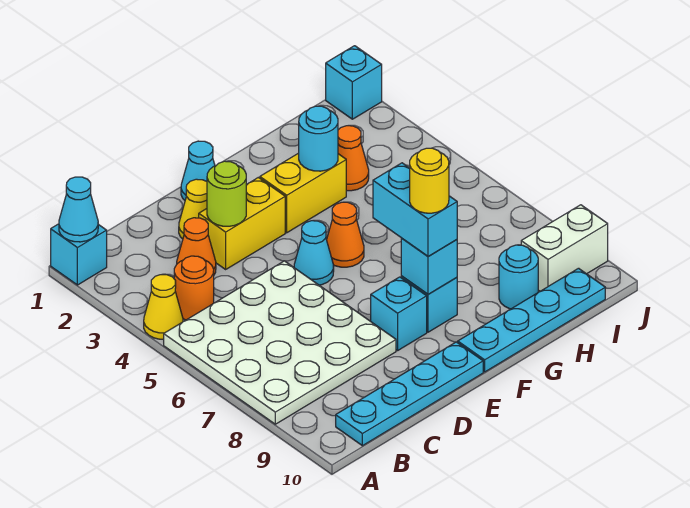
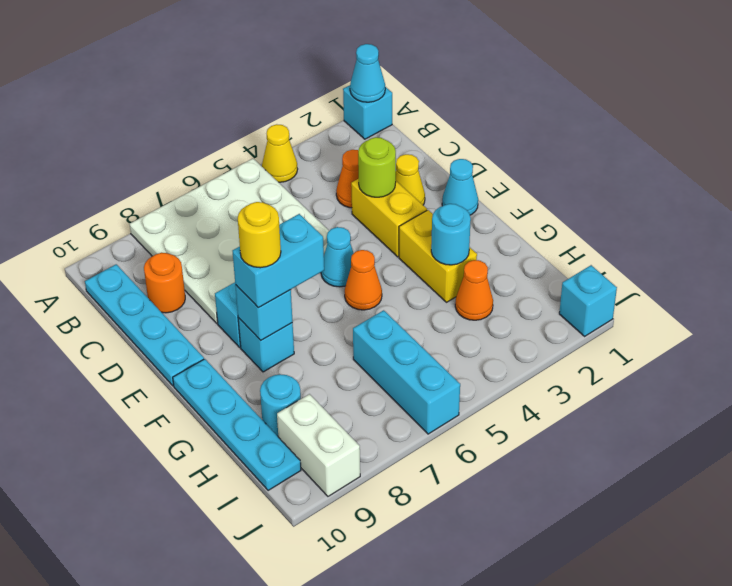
orange 1x1 round brick [174,256,214,320] -> orange 1x1 round brick moved to [144,253,185,313]
none -> cyan 1x3 brick [353,310,460,434]

